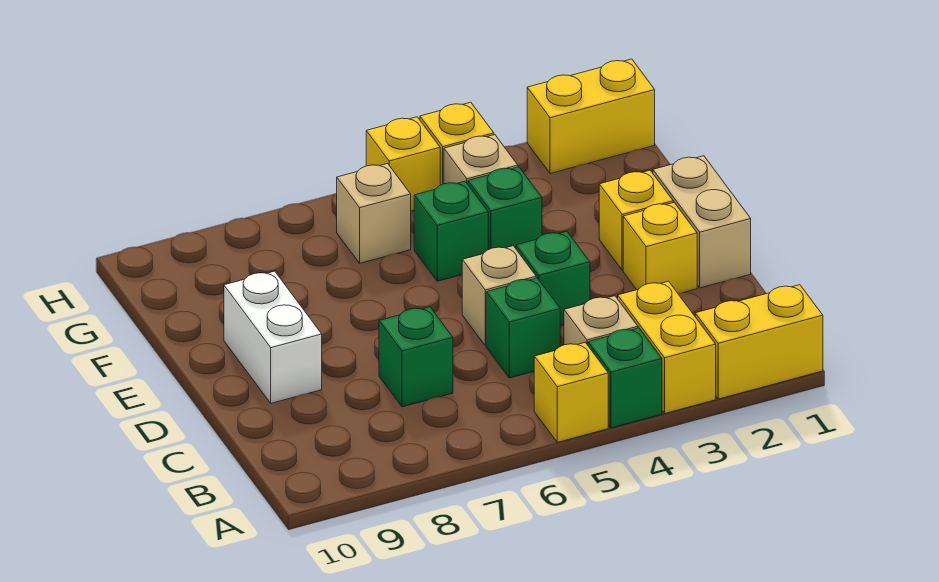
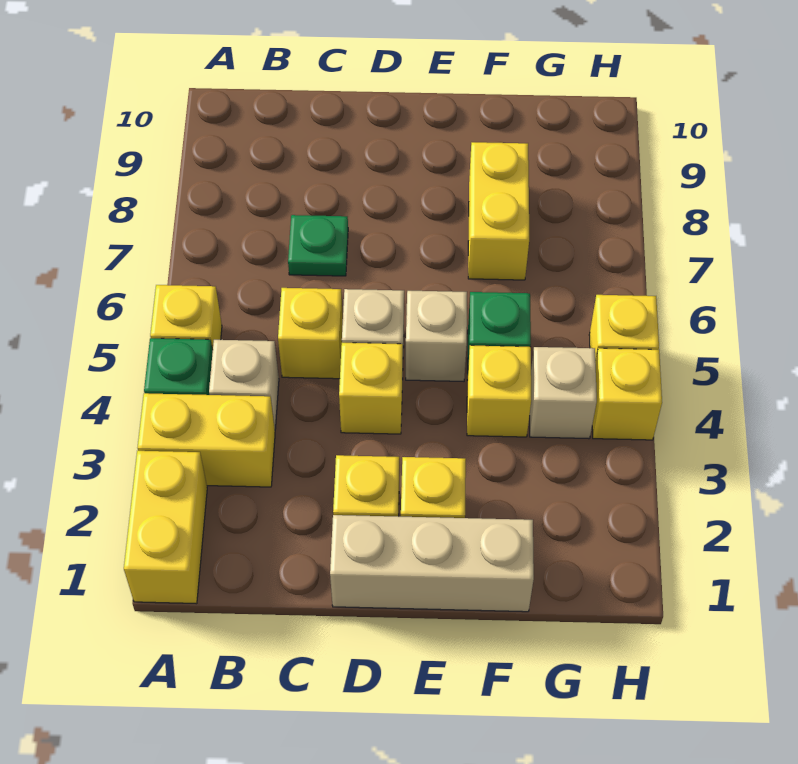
green 1x1 brick [486,278,560,378] -> yellow 1x1 brick [278,288,343,379]
green 1x1 brick [379,307,453,407] -> green 1x1 plate [288,215,348,276]
tan 1x2 brick [653,156,751,288] -> tan 1x3 brick [330,515,534,612]
green 1x1 brick [516,231,590,326] -> yellow 1x1 brick [339,343,403,434]
white 1x2 brick [224,271,322,403] -> none
green 1x1 brick [468,167,542,250] -> yellow 1x1 brick [467,345,531,437]
tan 1x1 brick [337,163,411,263] -> tan 1x1 brick moved to [406,291,467,381]
yellow 1x2 brick [527,59,655,174] -> yellow 1x2 brick moved to [468,142,529,280]

